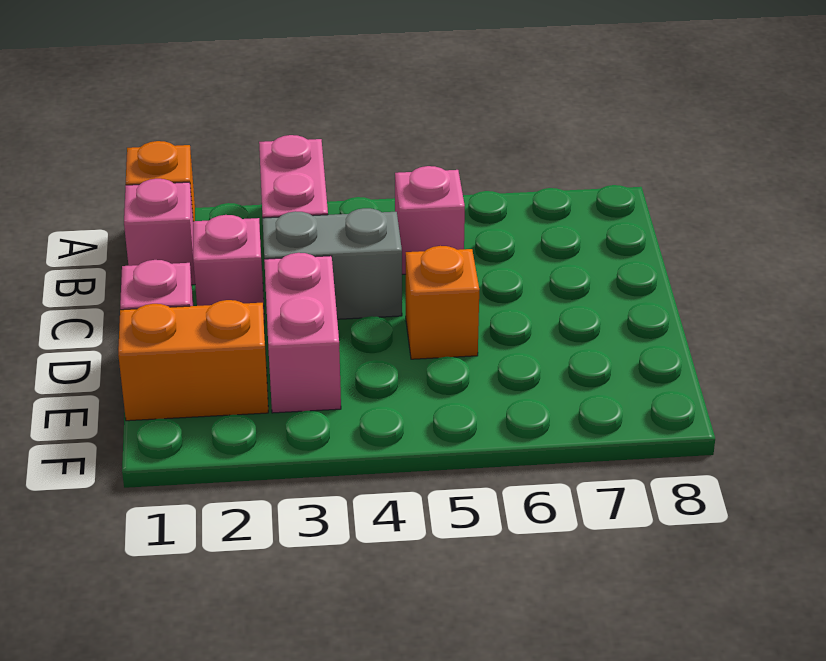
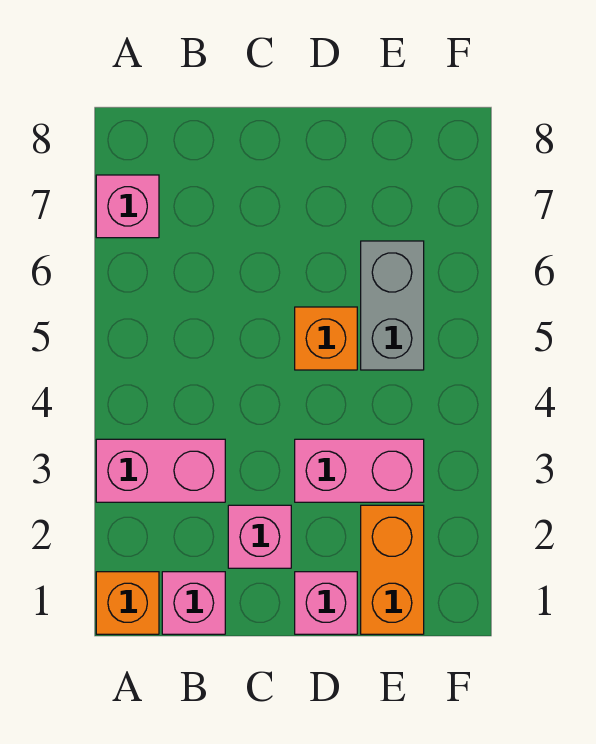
pink 1x1 brick [395,166,465,274] -> pink 1x1 brick moved to [96,175,159,238]
grey 1x2 brick [263,208,402,319] -> grey 1x2 brick moved to [361,241,424,370]

